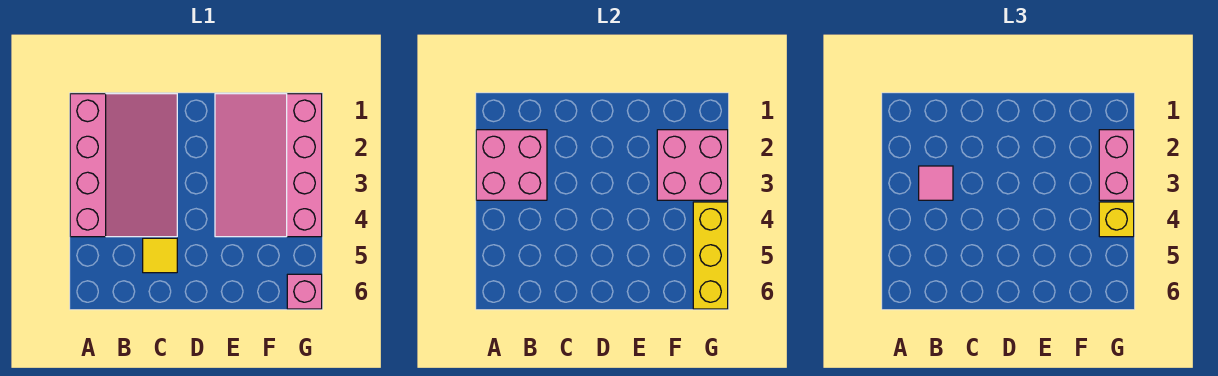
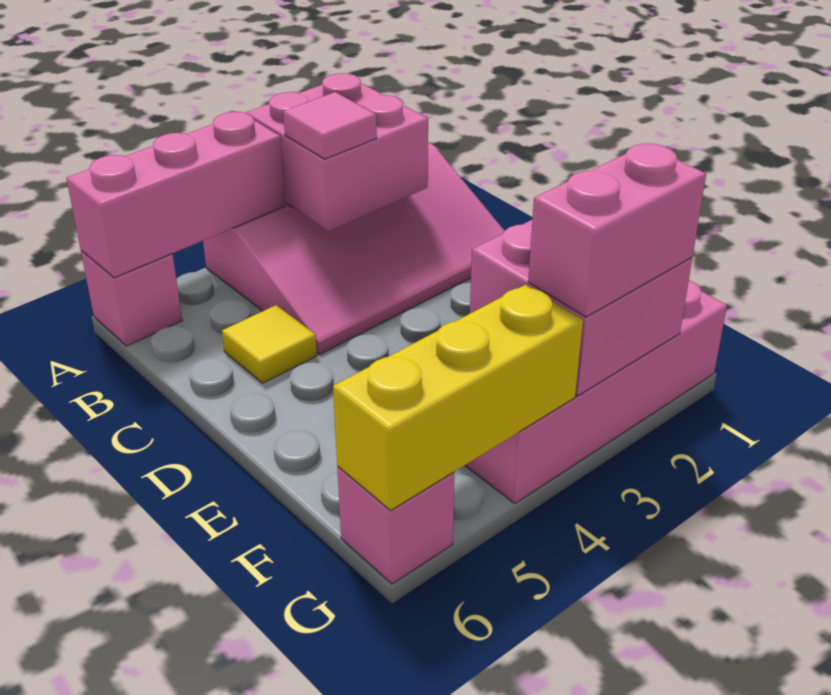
none -> pink 1x3 brick [66,112,286,278]
none -> pink 1x1 brick [81,251,182,346]
yellow 1x1 brick [1099,202,1134,237] -> none

